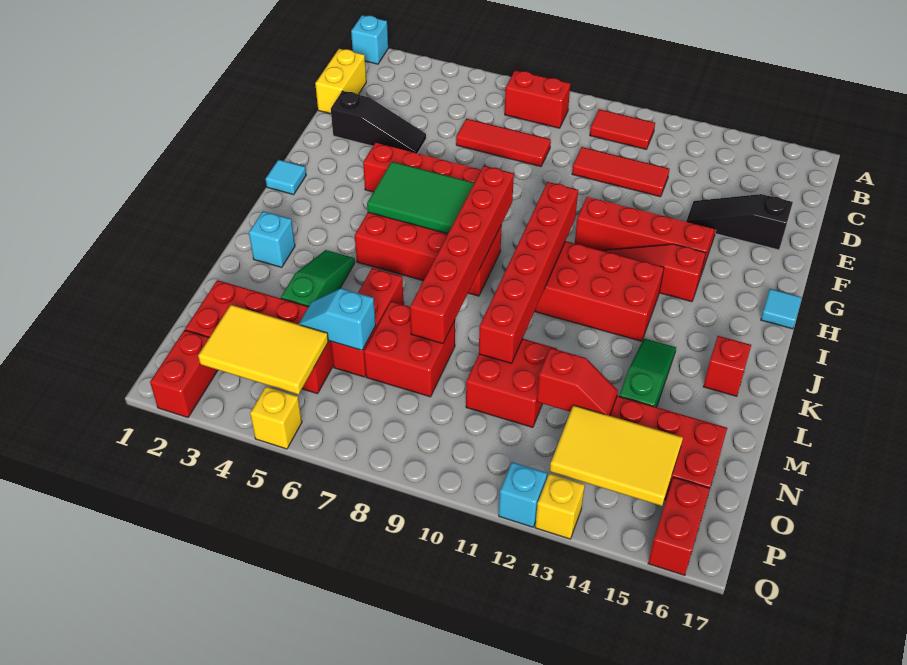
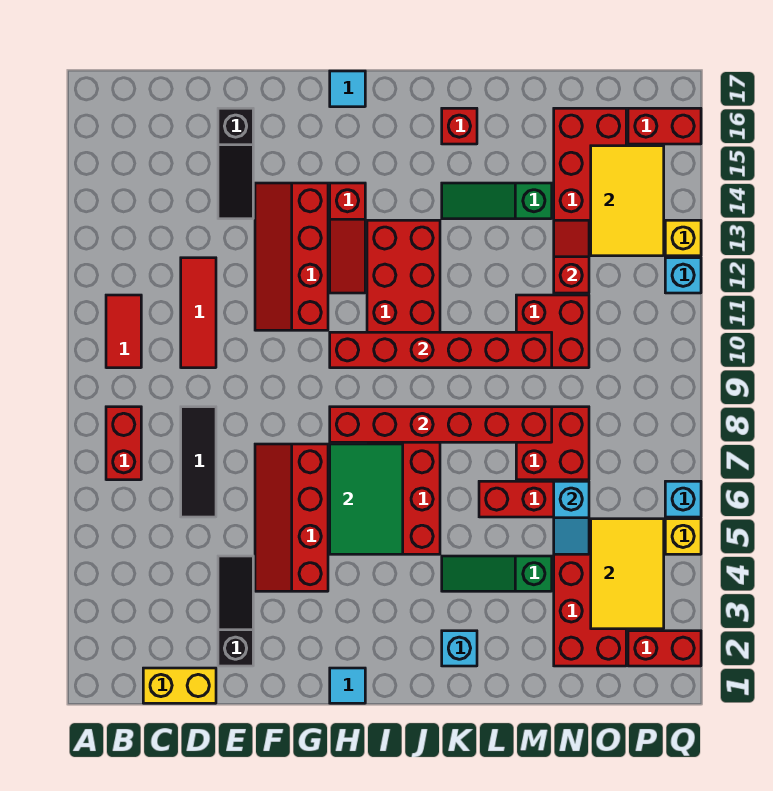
cyan 1x1 brick [351,15,388,64] -> cyan 1x1 brick moved to [665,481,701,517]
red 1x3 tile [456,119,551,167] -> black 1x3 tile [181,407,216,517]

